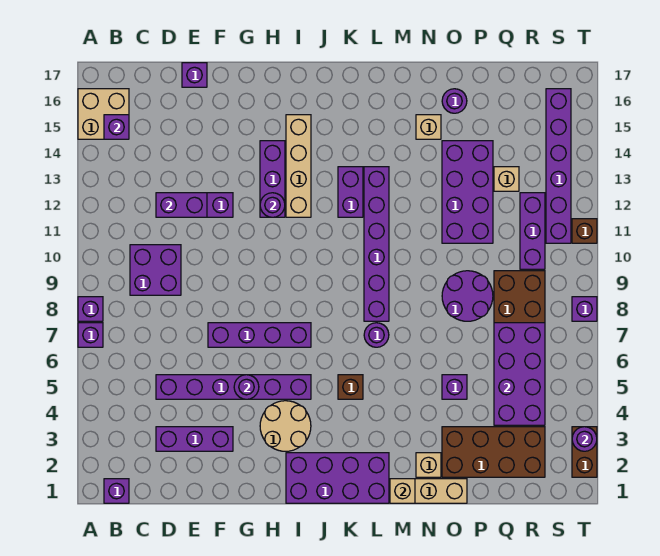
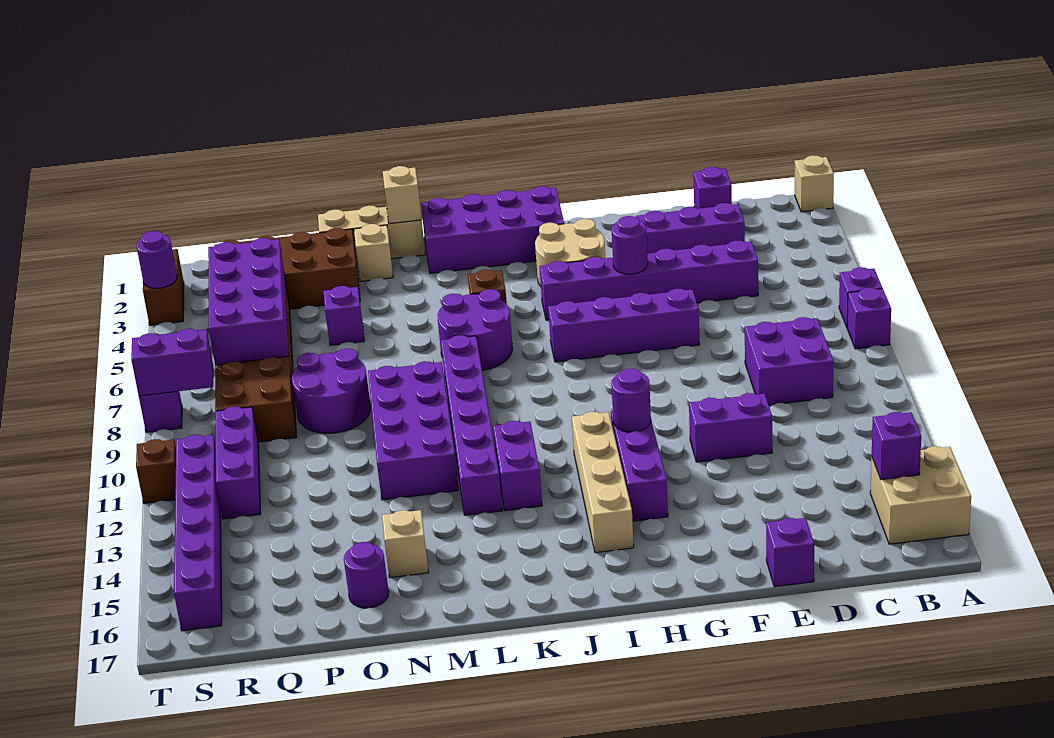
purple 1x1 brick [104,479,129,503] -> purple 1x1 brick moved to [693,167,732,209]
purple 1x2 brick [156,193,207,217] -> purple 1x2 brick moved to [131,329,213,396]
purple 1x1 round brick [364,323,389,347] -> purple 2x2 round brick [438,289,512,370]
purple 2x4 brick [442,141,493,243] -> purple 2x4 brick moved to [368,361,459,500]
tan 1x1 brick [494,167,519,191] -> tan 1x1 brick moved to [795,155,834,212]

